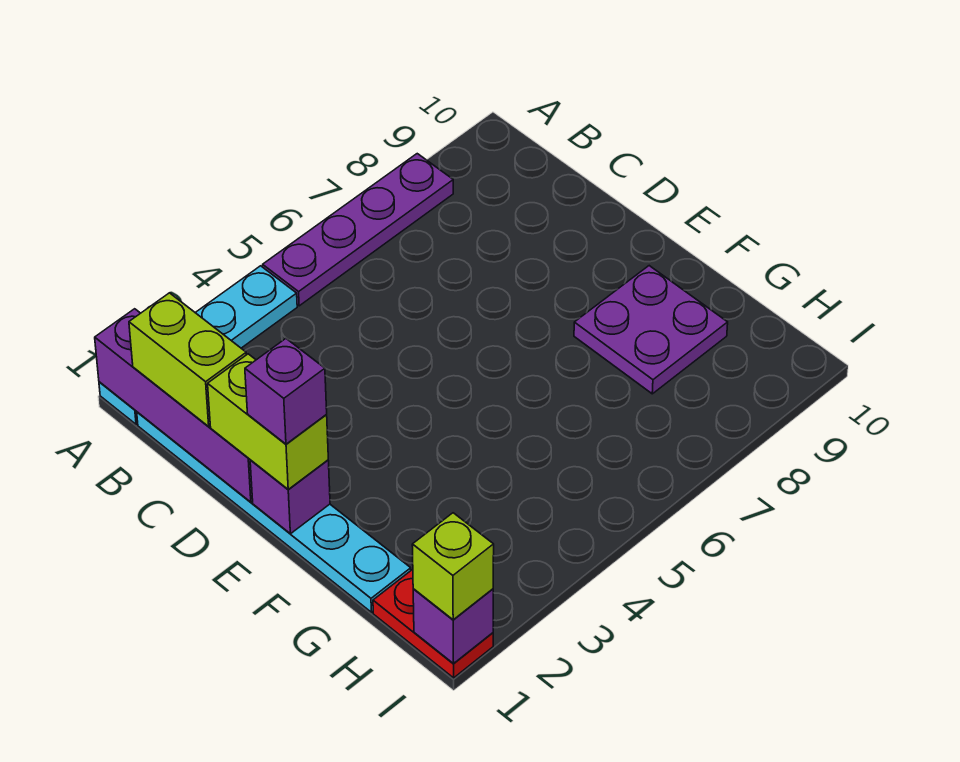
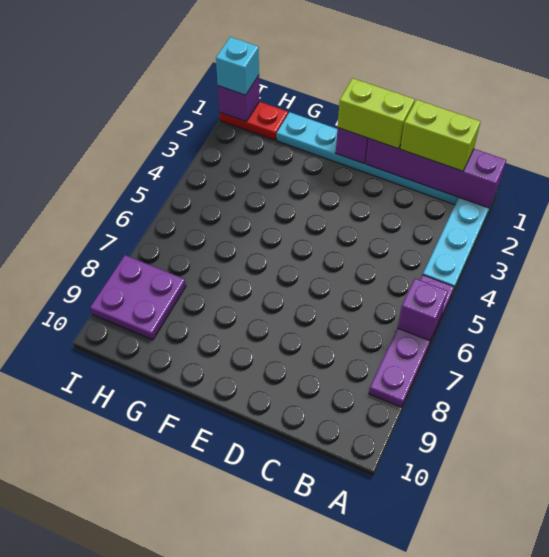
purple 1x1 brick [245,339,327,444] -> purple 1x1 brick moved to [398,279,448,341]
purple 2x2 plate [574,266,728,394] -> purple 2x2 plate moved to [90,255,186,340]
lime 1x1 brick [412,513,494,620] -> cyan 1x1 brick [216,37,259,95]

